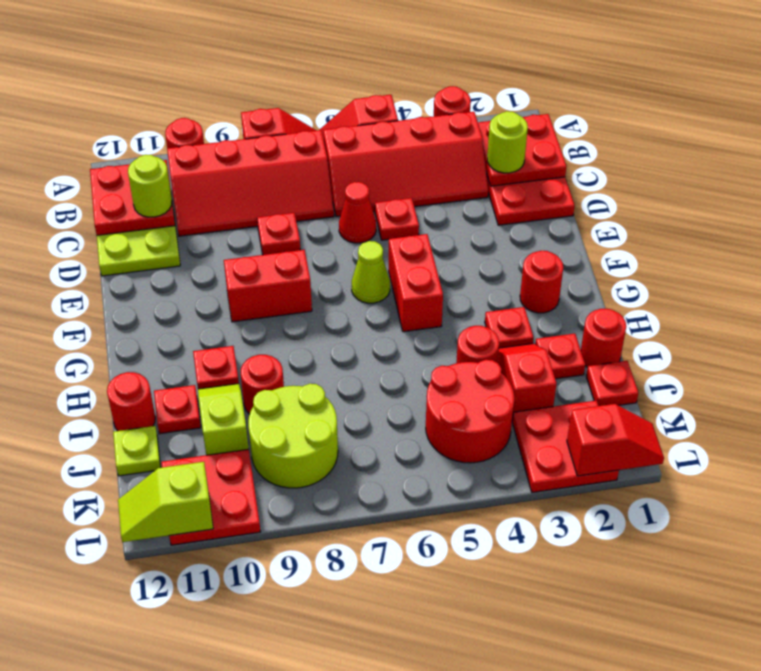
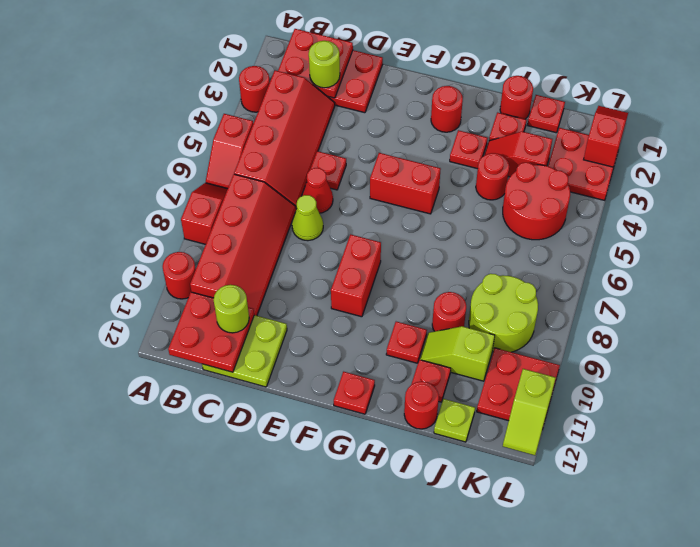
red 1x1 plate [257,213,300,255] -> red 1x1 plate moved to [334,372,375,414]
lime 1x1 cone [352,241,390,303] -> lime 1x1 cone moved to [292,195,323,241]

